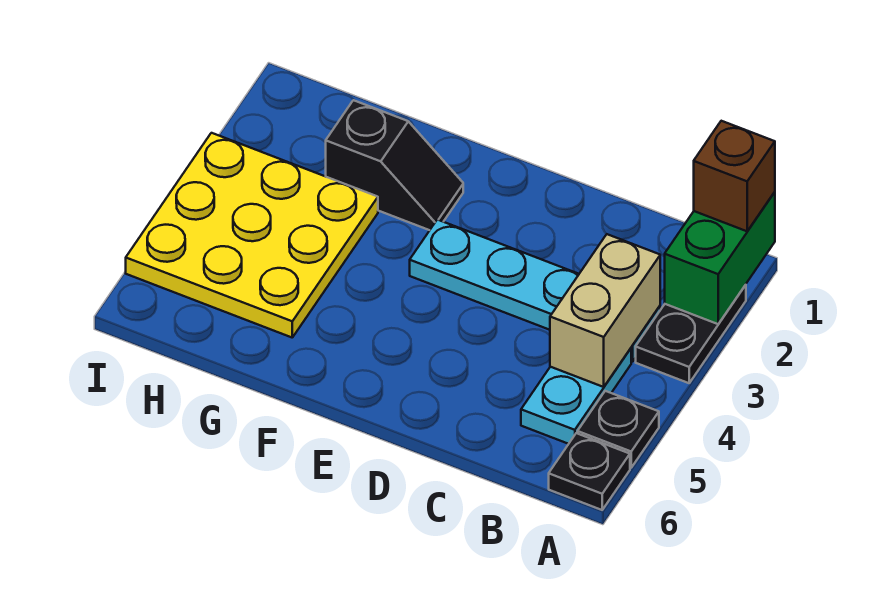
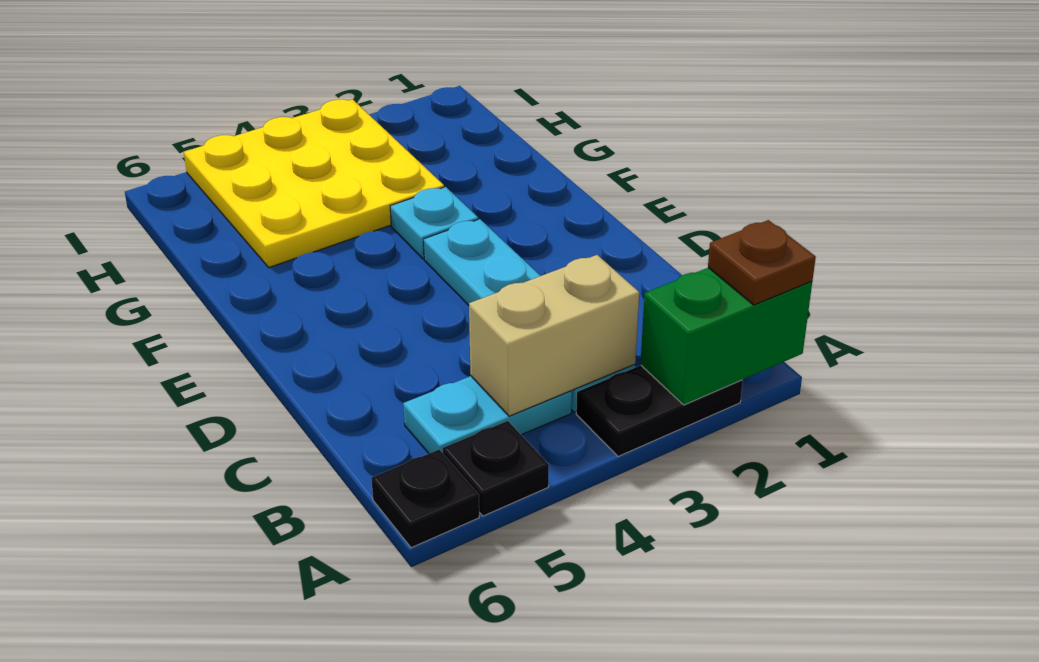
brown 1x1 brick [694,121,775,231] -> brown 1x1 plate [708,220,816,305]
black 1x2 slope [326,100,463,230] -> none
none -> cyan 1x1 plate [390,187,478,259]

